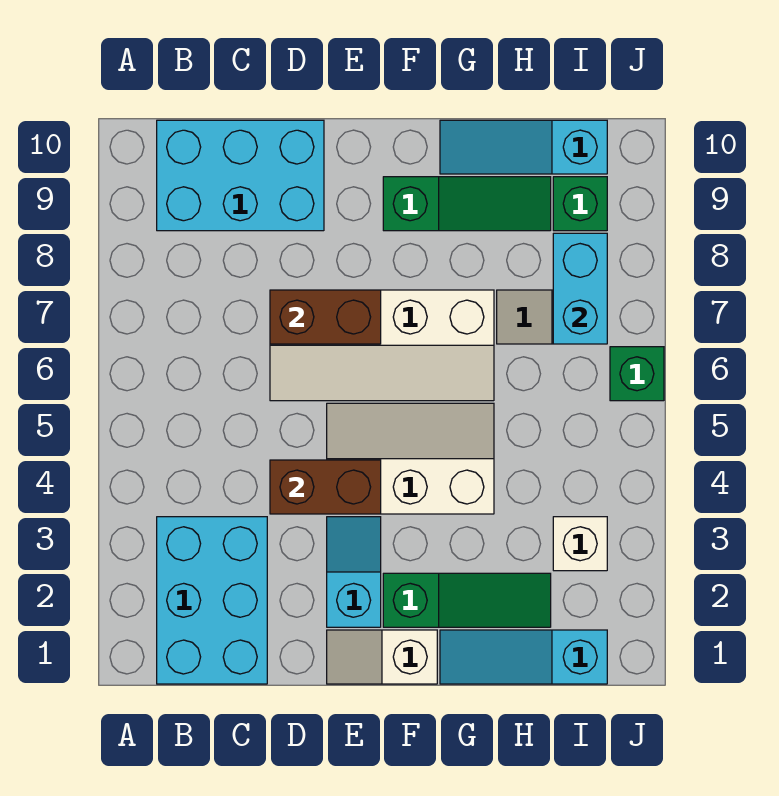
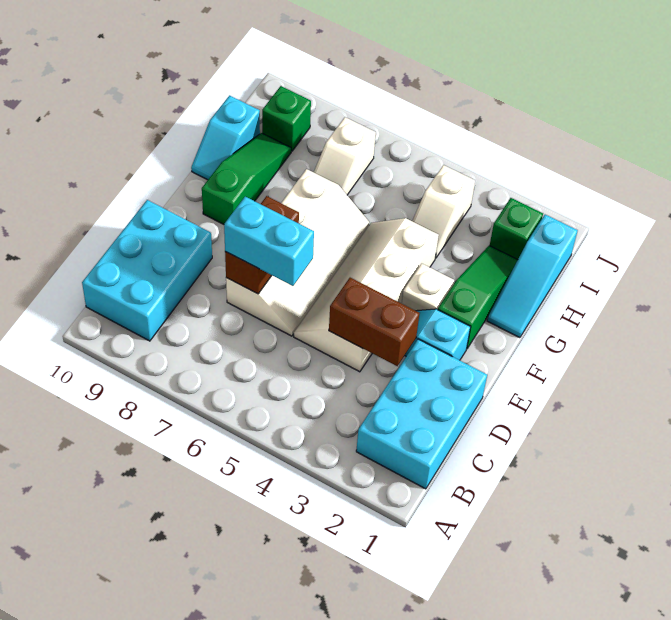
cyan 2x3 brick [157,517,267,684] -> cyan 2x3 brick turned to [356,339,487,489]
brown 1x2 brick [270,460,381,514] -> brown 1x2 brick turned to [329,278,419,366]
white 1x2 slope [327,630,437,684] -> white 1x2 slope moved to [412,165,475,258]
white 2x3 slope [327,403,494,514] -> white 2x4 slope [294,218,439,372]
cyan 1x3 slope [440,120,607,174] -> cyan 1x2 slope [191,96,260,180]
white 1x1 brick [553,517,607,571] -> white 1x1 brick moved to [402,264,454,311]
cyan 1x2 brick [553,233,607,344] -> cyan 1x2 brick moved to [224,197,314,286]
green 1x1 brick [610,347,664,401] -> green 1x1 brick moved to [490,198,543,260]

